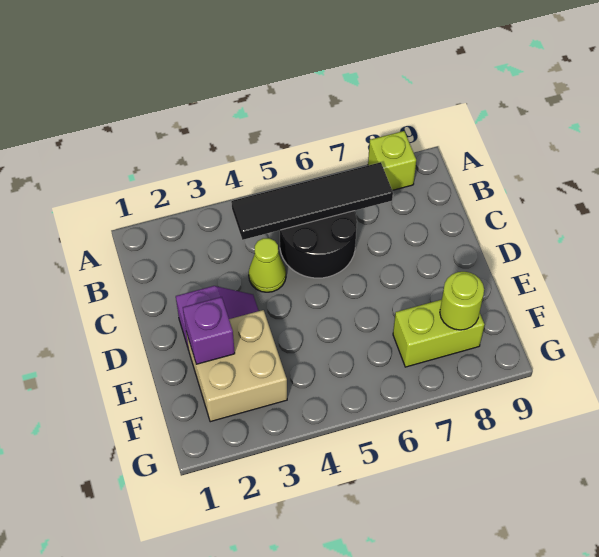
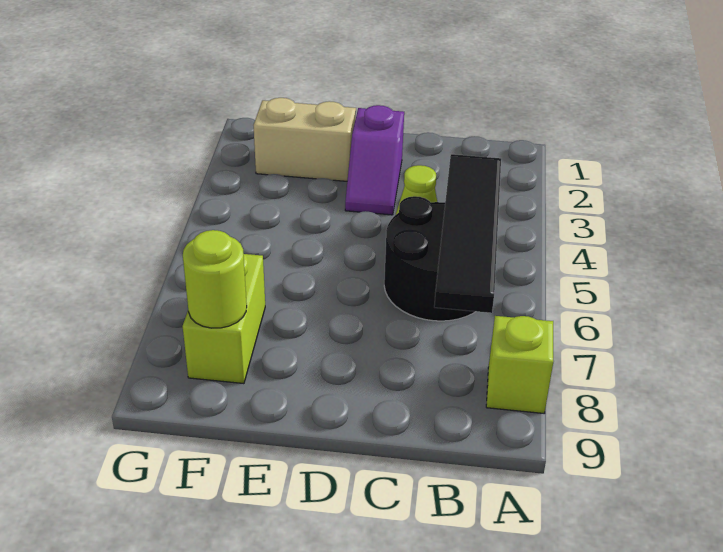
tan 2x2 brick [186,310,287,422] -> tan 1x2 brick [254,98,356,181]
purple 1x1 brick [183,297,235,364] -> none

